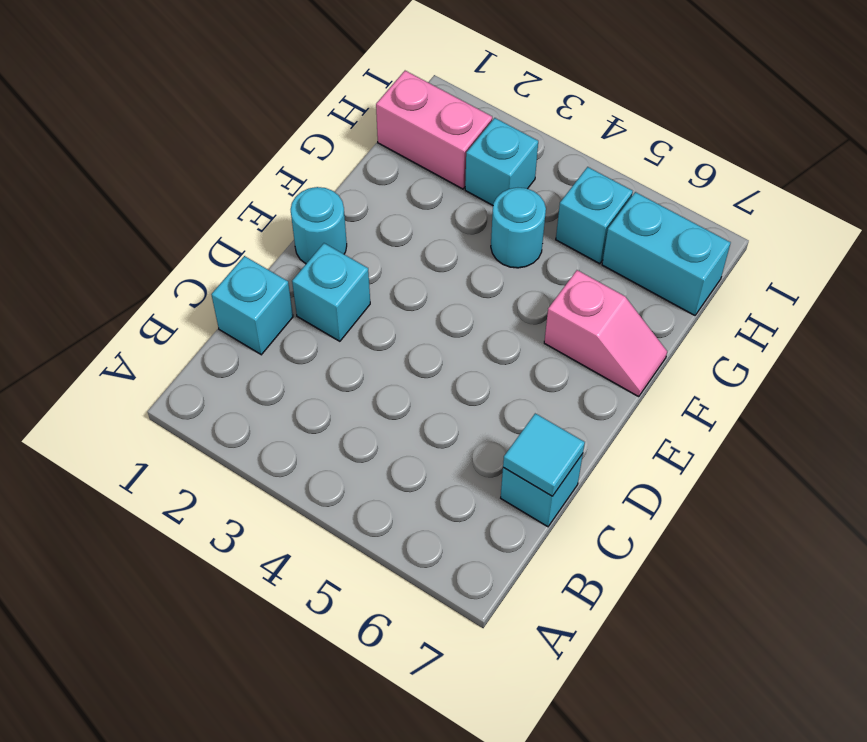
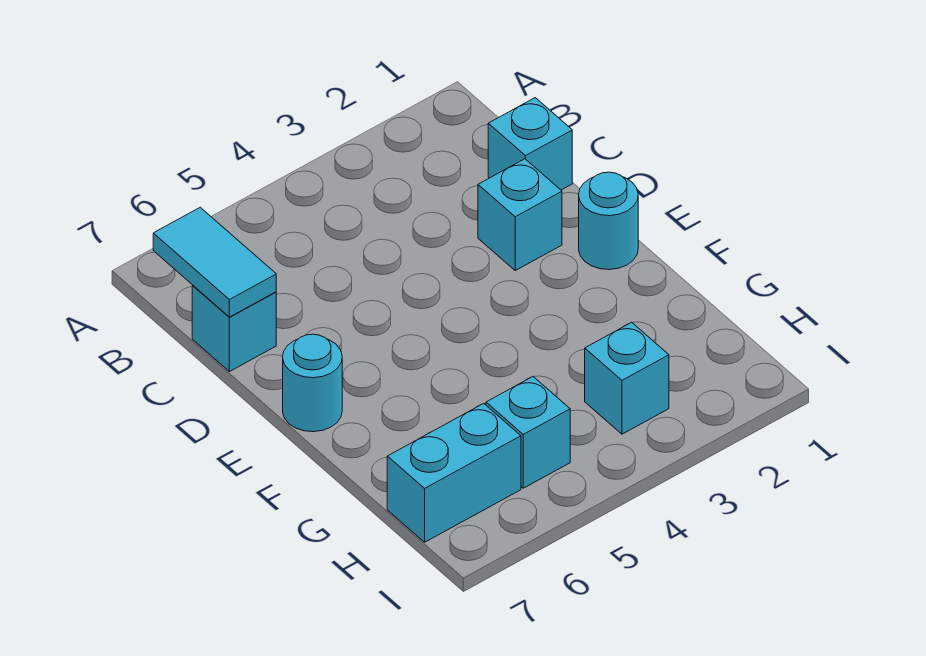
cyan 1x1 tile [503,413,585,496] -> cyan 1x2 tile [153,207,276,317]
pink 1x2 slope [544,270,667,397] -> none
cyan 1x1 round brick [491,188,546,268] -> cyan 1x1 round brick moved to [283,334,342,432]
pink 1x2 brick [376,71,492,189] -> none

